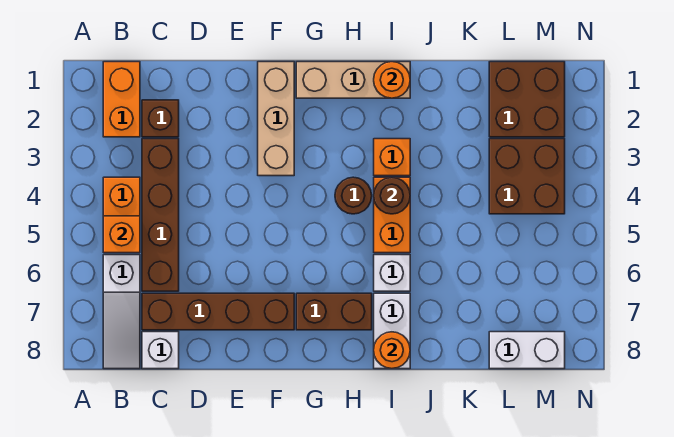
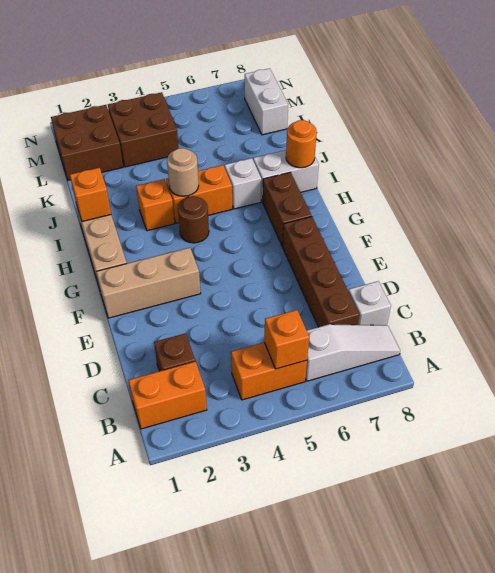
brown 1x4 brick [142,139,179,291] -> none
orange 1x1 round brick [374,62,410,98] -> orange 1x1 brick [70,168,111,222]
brown 1x1 round brick [374,177,410,214] -> tan 1x1 round brick [167,148,199,196]

